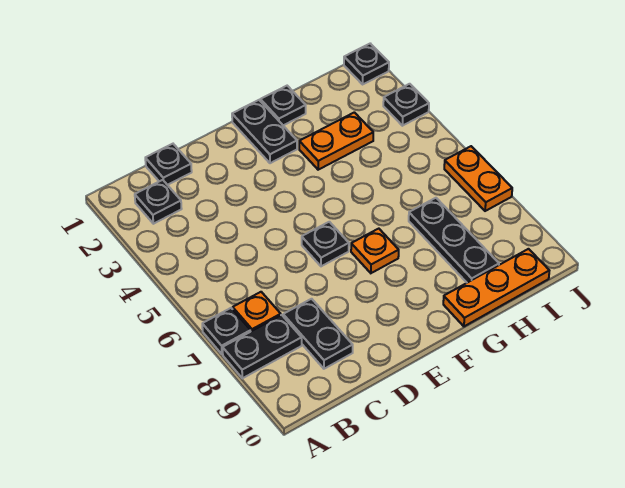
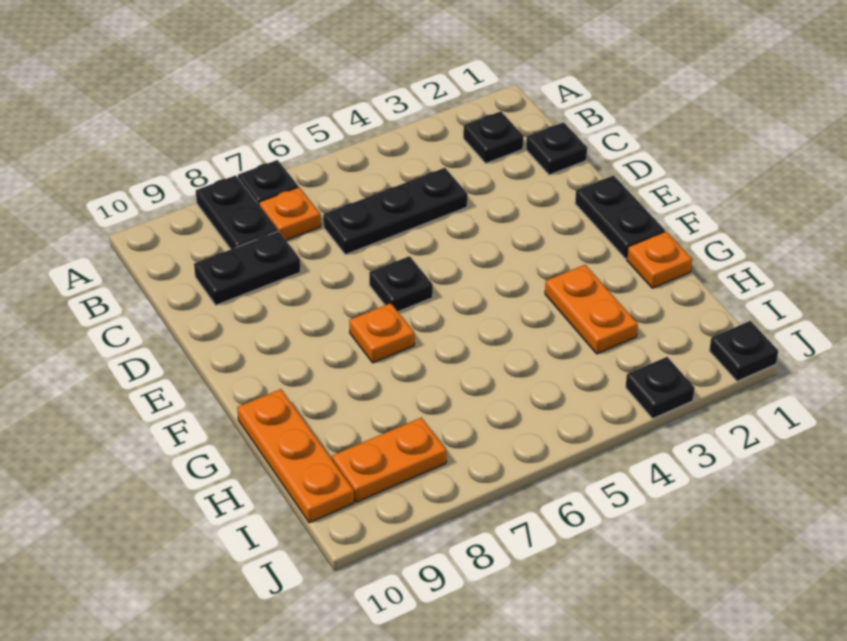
black 1x2 plate [232,100,297,163] -> black 1x2 plate turned to [575,175,665,259]
black 1x1 plate [260,86,306,125] -> orange 1x1 plate [627,231,692,288]
black 1x3 plate [409,198,499,283] -> black 1x3 plate moved to [323,168,468,255]
orange 1x2 plate [444,146,512,211] -> orange 1x2 plate moved to [332,418,446,502]

